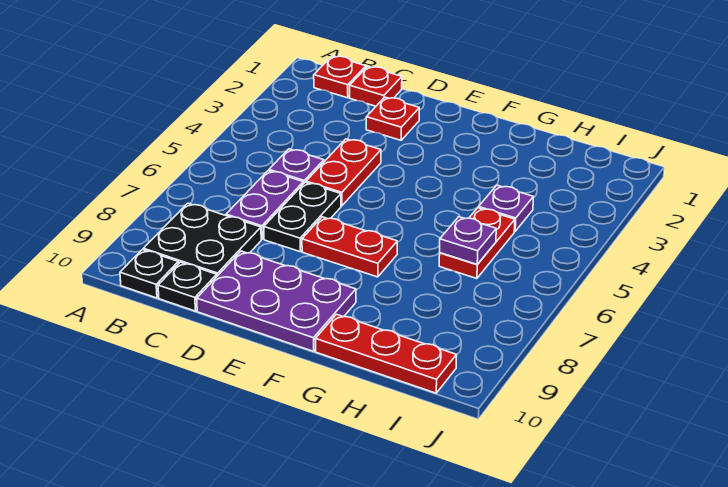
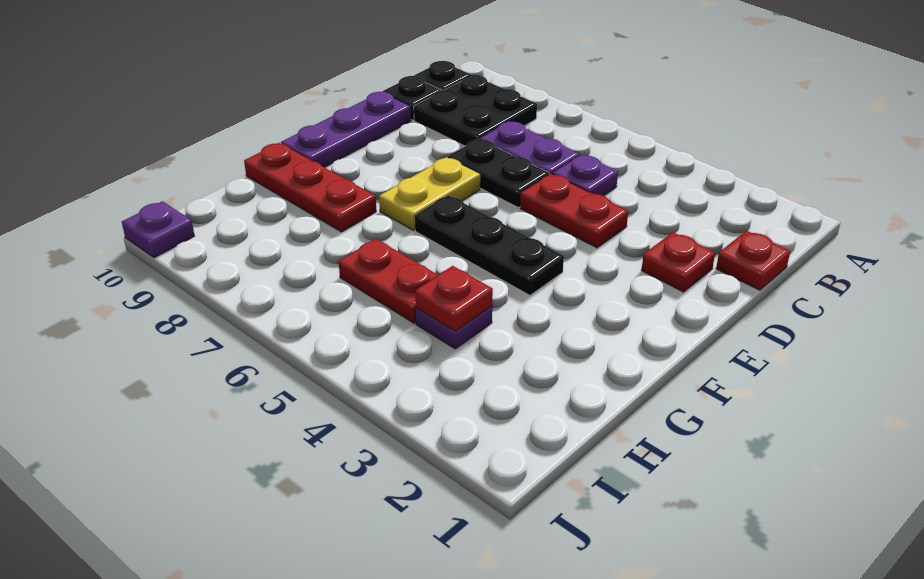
red 1x1 plate [314,56,366,98] -> red 1x1 plate moved to [415,266,493,331]
purple 2x3 plate [197,251,356,351] -> purple 1x3 plate [281,92,411,167]
red 1x2 plate [302,217,397,277] -> yellow 1x2 plate [379,157,480,230]
none -> black 1x3 plate [415,195,564,295]
red 1x3 plate [315,314,457,393] -> red 1x3 plate turned to [244,143,376,232]
purple 1x1 plate [440,217,496,264] -> purple 1x1 plate moved to [122,201,194,258]

